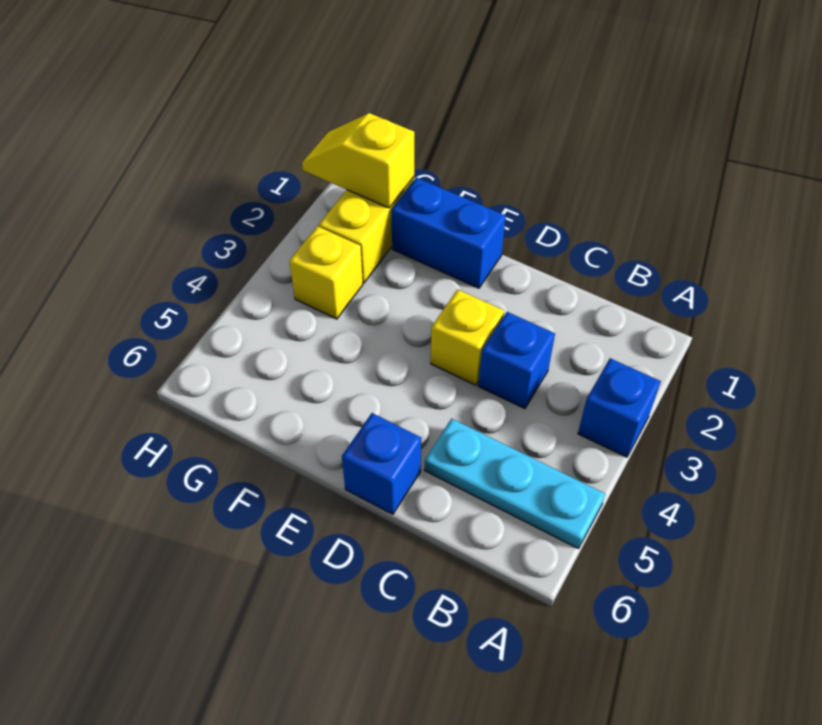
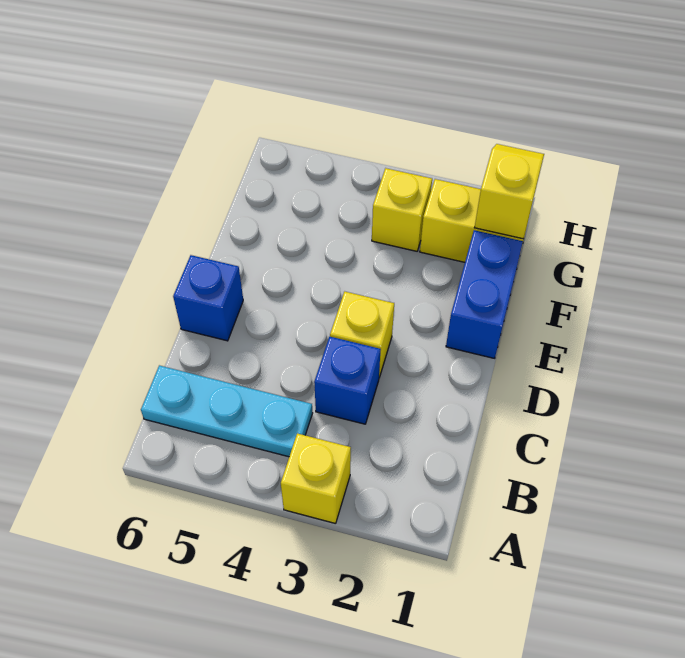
blue 1x1 brick [578,358,661,457] -> yellow 1x1 brick [281,433,351,524]
cyan 1x3 plate [424,419,605,549] -> cyan 1x3 plate turned to [141,365,313,457]

